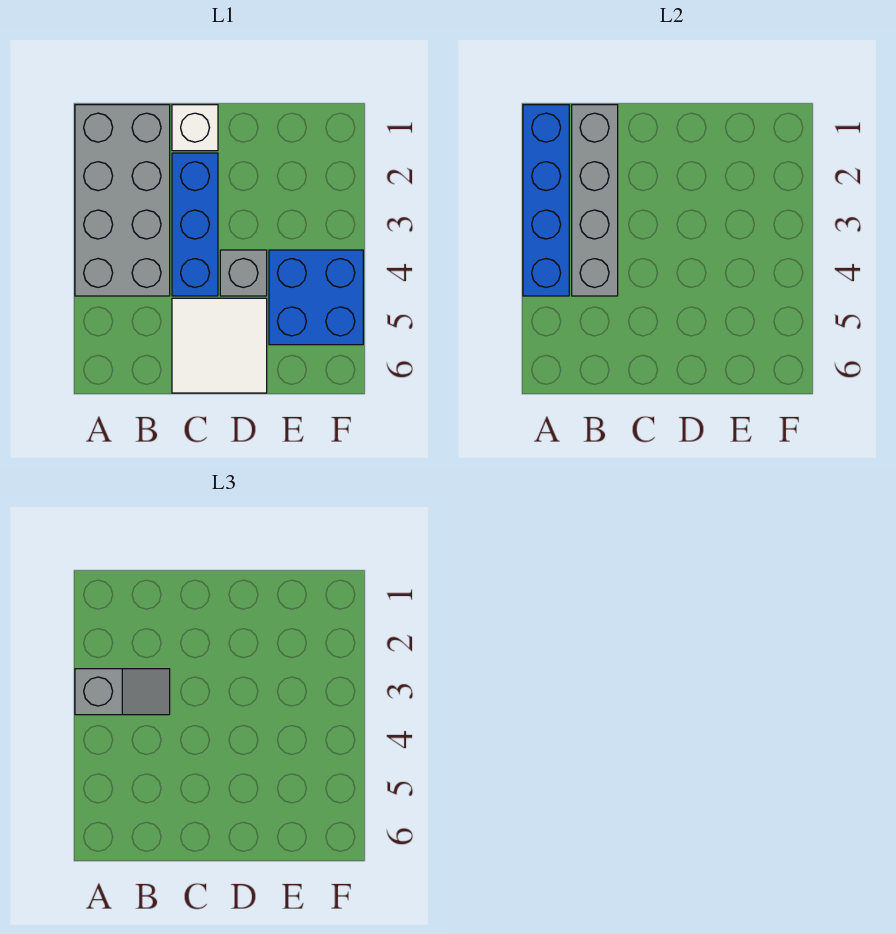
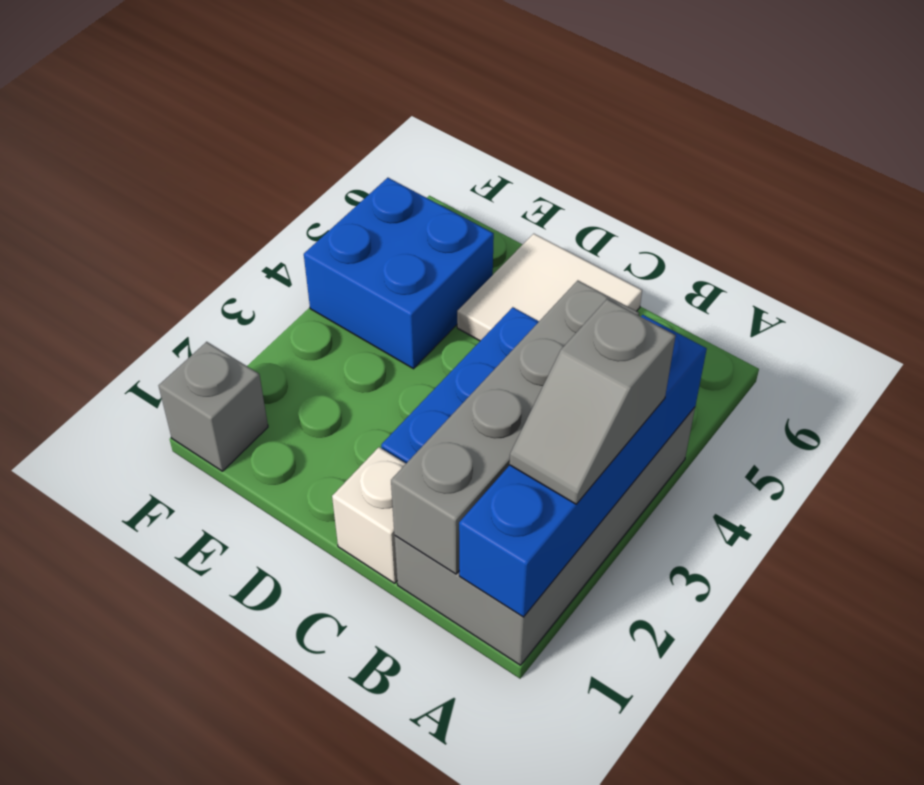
grey 1x2 slope [75,669,170,715] -> grey 1x2 slope turned to [509,299,676,504]
grey 1x1 brick [220,250,267,296] -> grey 1x1 brick moved to [159,342,268,471]

